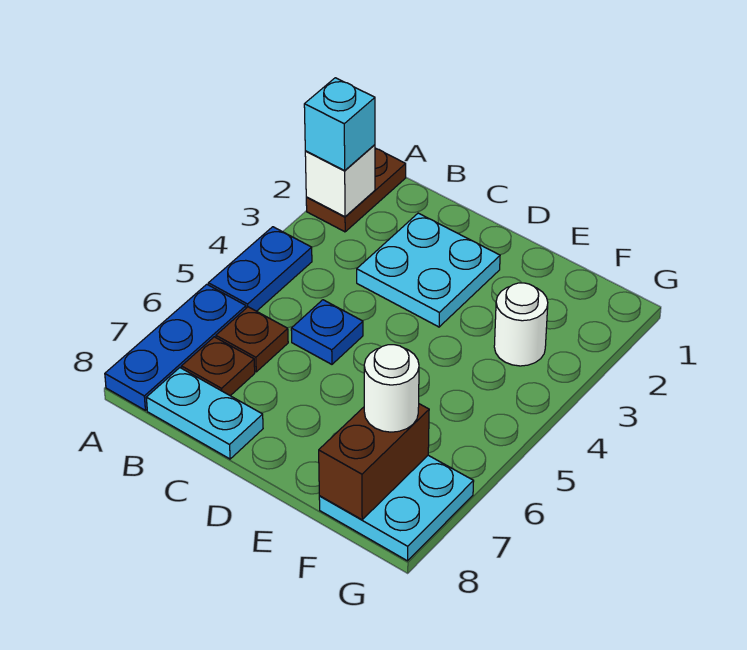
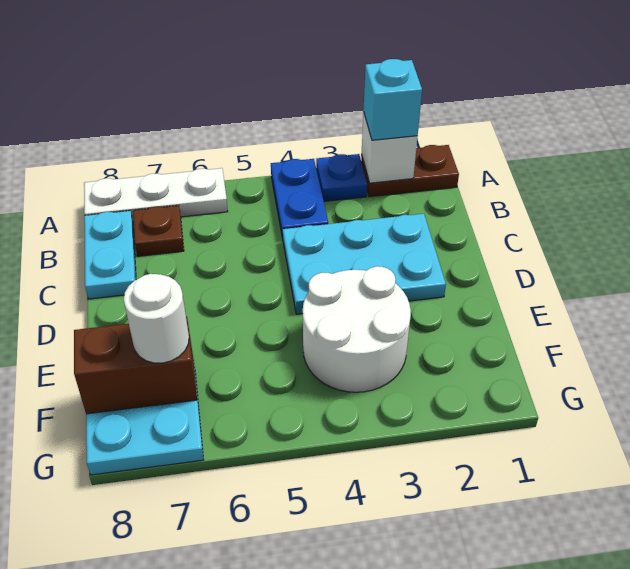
blue 1x2 plate [208,227,312,311] -> blue 1x2 plate turned to [271,159,328,238]
blue 1x3 plate [105,284,246,410] -> white 1x3 plate [84,168,228,222]
brown 1x1 plate [216,307,288,372] -> none
cyan 2x2 plate [357,213,500,327] -> cyan 2x3 plate [283,214,446,314]
blue 1x1 plate [291,300,363,364] -> blue 1x1 plate moved to [316,154,367,201]
white 1x1 round brick [494,283,548,366] -> white 2x2 round brick [303,266,411,392]

